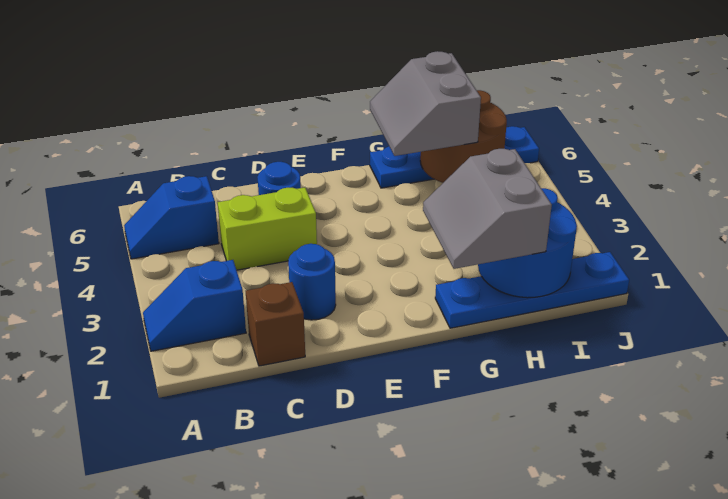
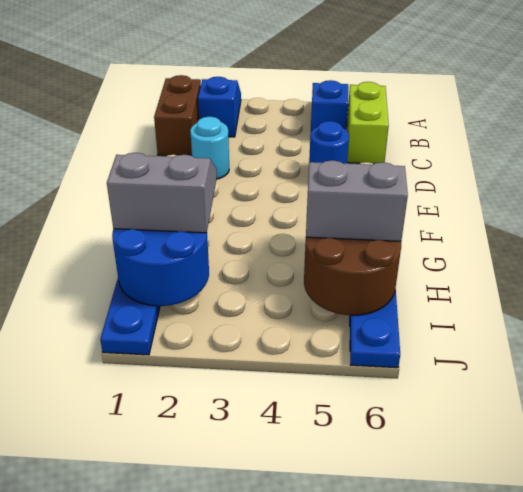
brown 1x1 brick [246,282,305,366] -> brown 1x2 brick [154,75,201,156]
lime 1x2 brick [217,188,317,270] -> lime 1x2 brick moved to [347,82,389,164]
blue 1x1 round brick [288,244,336,320] -> cyan 1x1 round brick [190,117,229,179]

